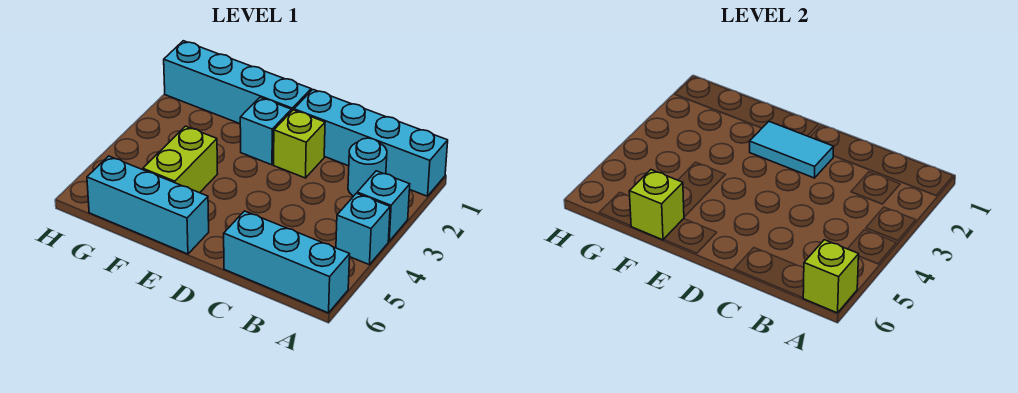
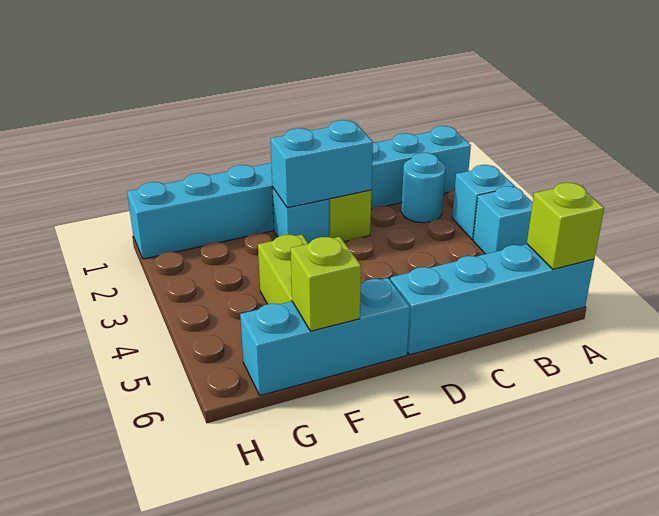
cyan 1x3 brick [224,211,350,313] -> cyan 1x4 brick [390,244,594,355]
cyan 1x2 tile [750,122,834,178] -> cyan 1x2 brick [270,120,373,208]

